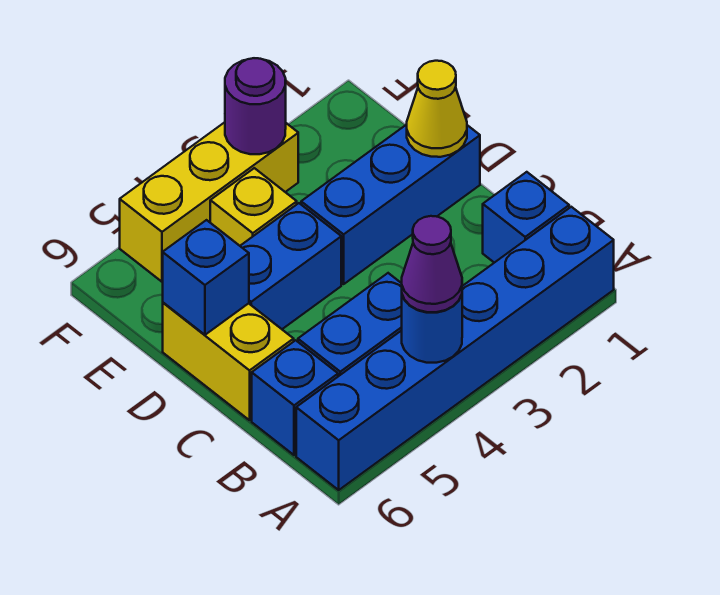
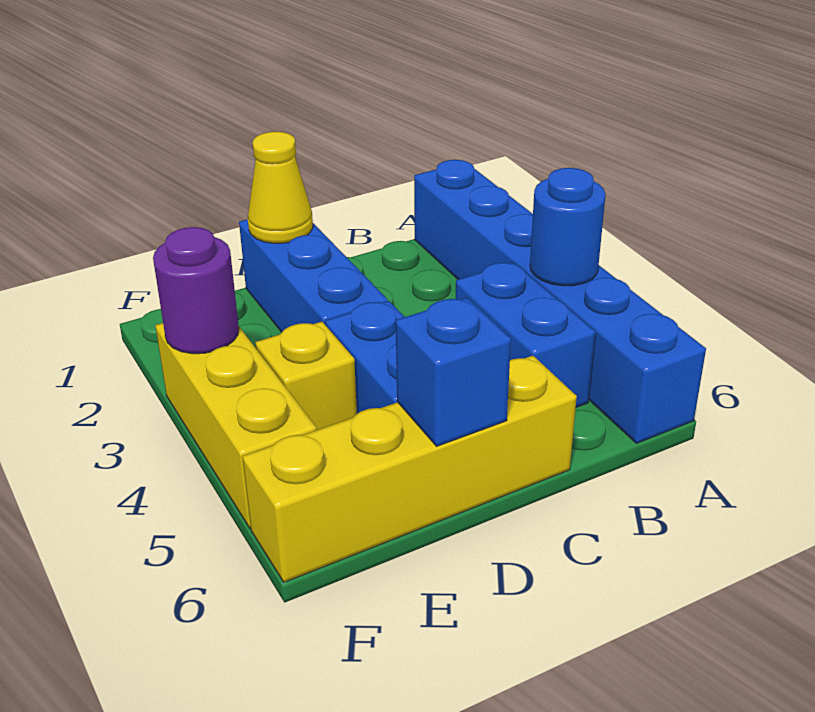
purple 1x1 cone [402,216,462,312] -> none
blue 1x1 brick [483,172,569,263] -> none
blue 1x1 brick [252,340,338,455] -> none
yellow 1x2 brick [163,303,294,420] -> yellow 1x4 brick [243,356,577,582]

